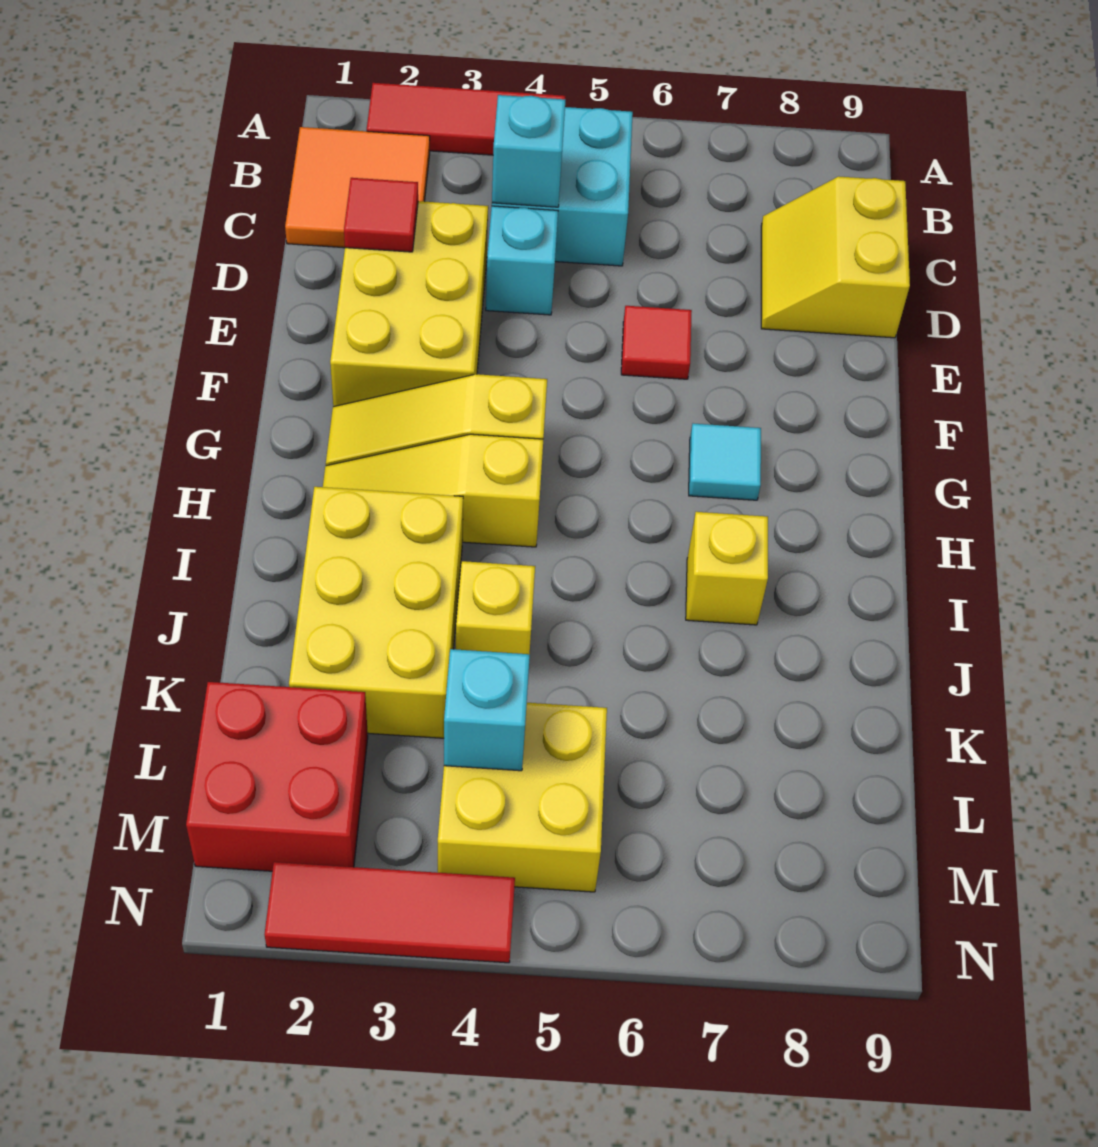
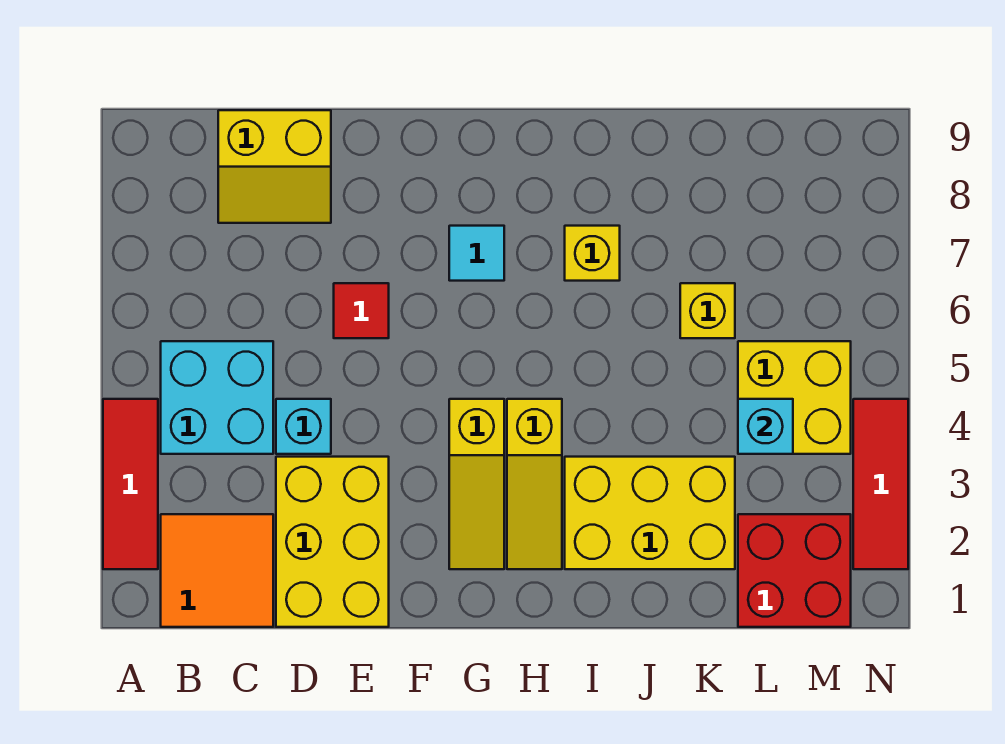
cyan 1x1 brick [492,95,566,207] -> none
yellow 2x3 brick [330,201,488,407] -> yellow 2x3 brick turned to [276,457,389,627]
red 1x1 tile [344,178,418,252] -> none
yellow 1x1 brick [456,561,535,654] -> yellow 1x1 brick moved to [680,283,735,338]

